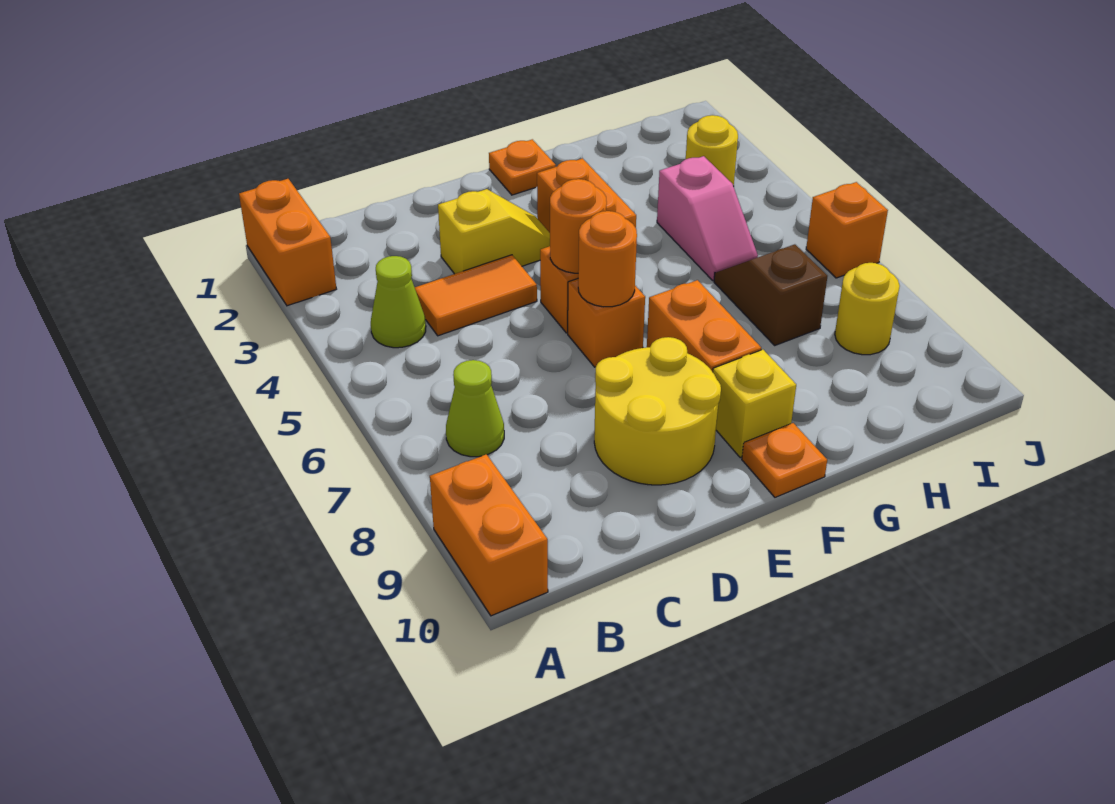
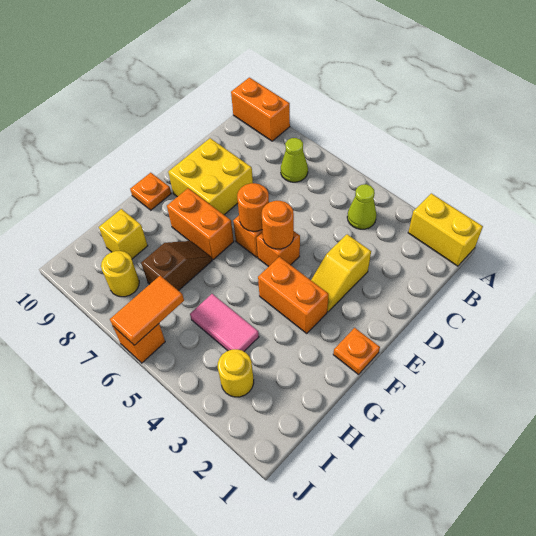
orange 1x2 brick [239,179,336,306] -> yellow 1x2 brick [408,193,483,266]
orange 1x2 tile [415,255,537,336] -> orange 1x2 tile moved to [110,276,184,345]
yellow 2x2 round brick [594,337,721,485] -> yellow 2x2 brick [168,138,253,215]
yellow 1x1 brick [713,350,796,458] -> yellow 1x1 brick moved to [99,209,148,259]
pink 1x2 slope [657,156,758,280] -> pink 1x2 tile [190,294,259,351]
brown 1x2 slope [714,244,827,345] -> brown 1x2 slope turned to [141,241,212,291]

